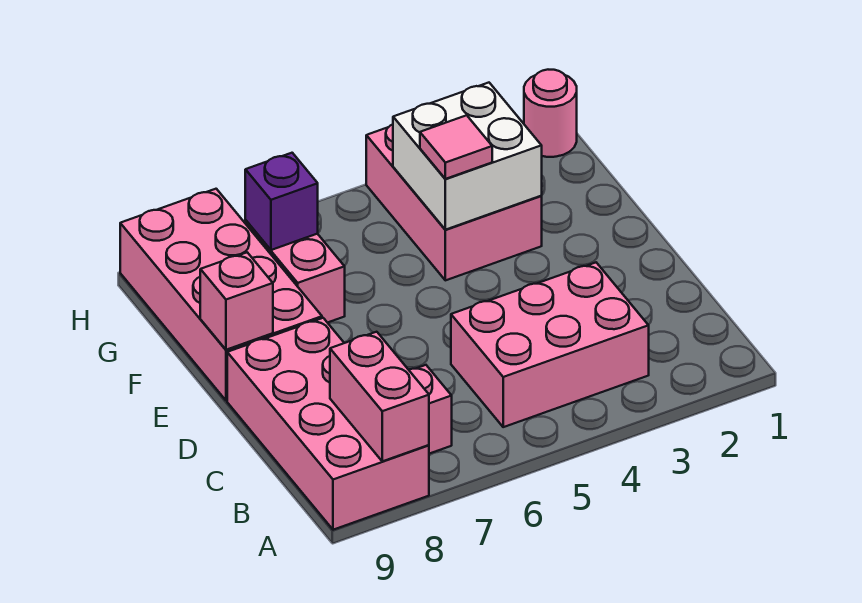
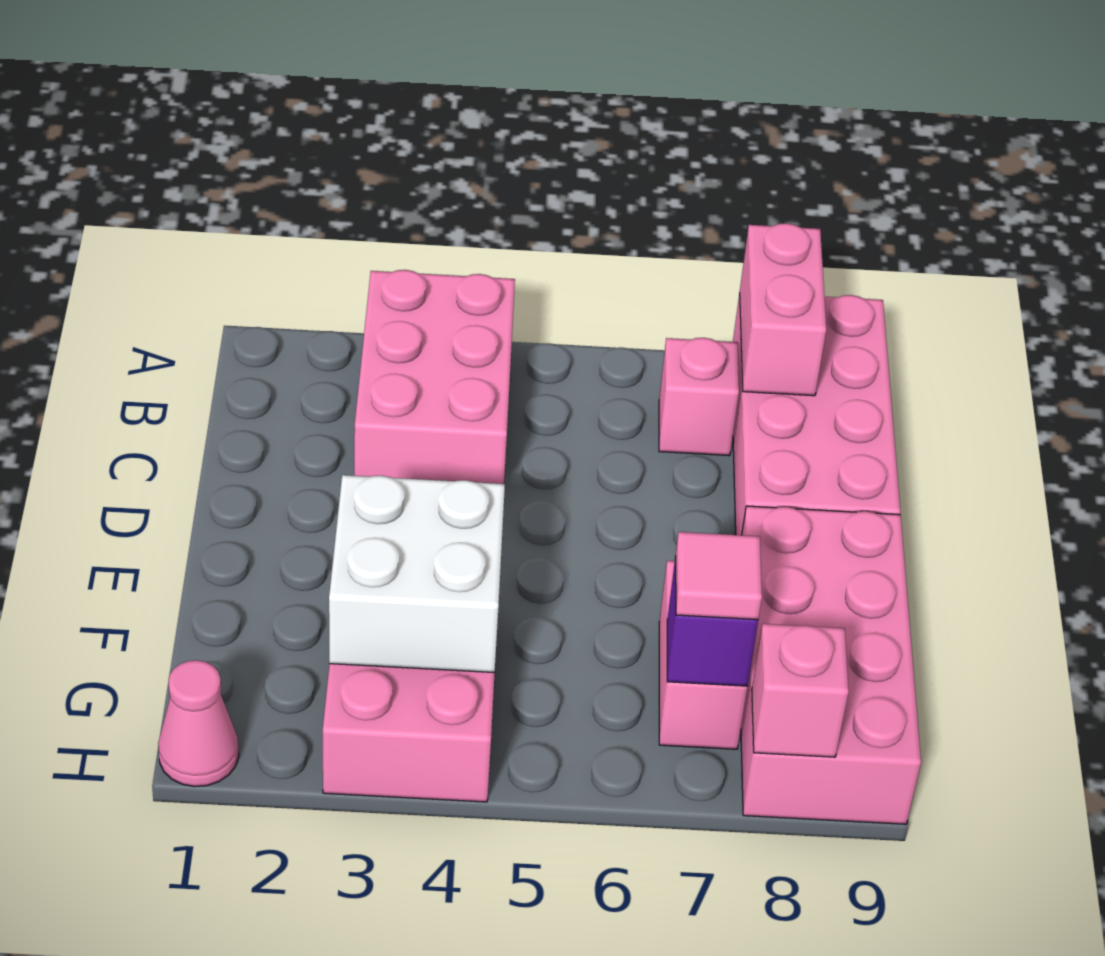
pink 2x3 brick [451,263,649,427] -> pink 2x3 brick turned to [354,270,515,484]
pink 1x1 brick [200,252,273,350] -> pink 1x1 brick moved to [752,624,849,757]
pink 1x1 tile [420,115,492,179] -> pink 1x1 tile moved to [676,532,762,620]
pink 1x1 round brick [524,70,577,157] -> pink 1x1 cone [158,660,239,787]

